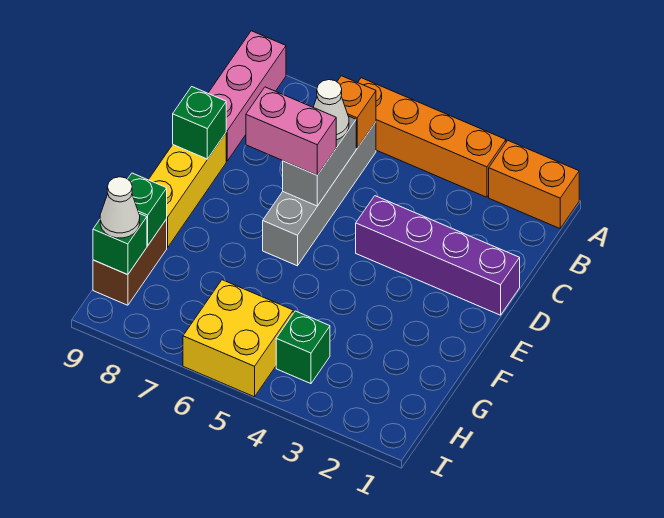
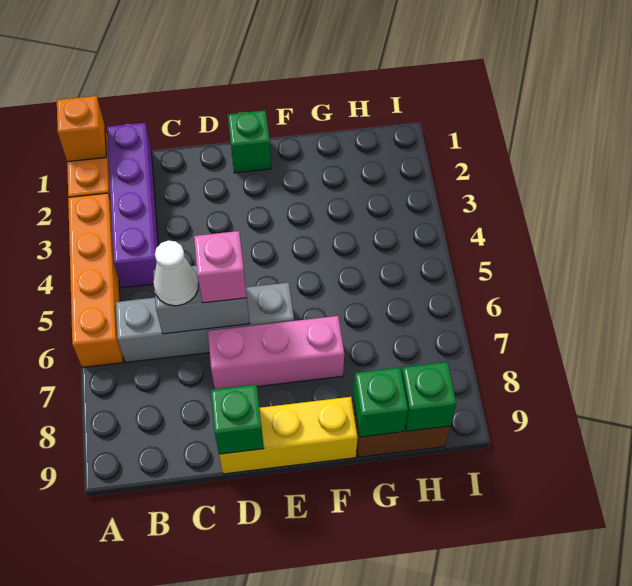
pink 1x3 brick [208,31,286,161] -> pink 1x3 brick moved to [207,316,344,389]
orange 1x1 brick [337,76,376,148] -> orange 1x1 brick moved to [57,96,106,162]
purple 1x4 brick [356,196,520,315] -> purple 1x4 brick moved to [107,123,158,288]
pink 1x2 brick [246,87,336,175] -> pink 1x1 brick [194,231,247,303]
green 1x1 brick [276,311,330,384] -> green 1x1 brick moved to [228,110,271,173]
yellow 2x2 brick [183,280,293,397] -> none
white 1x1 cone [100,177,140,238] -> none

